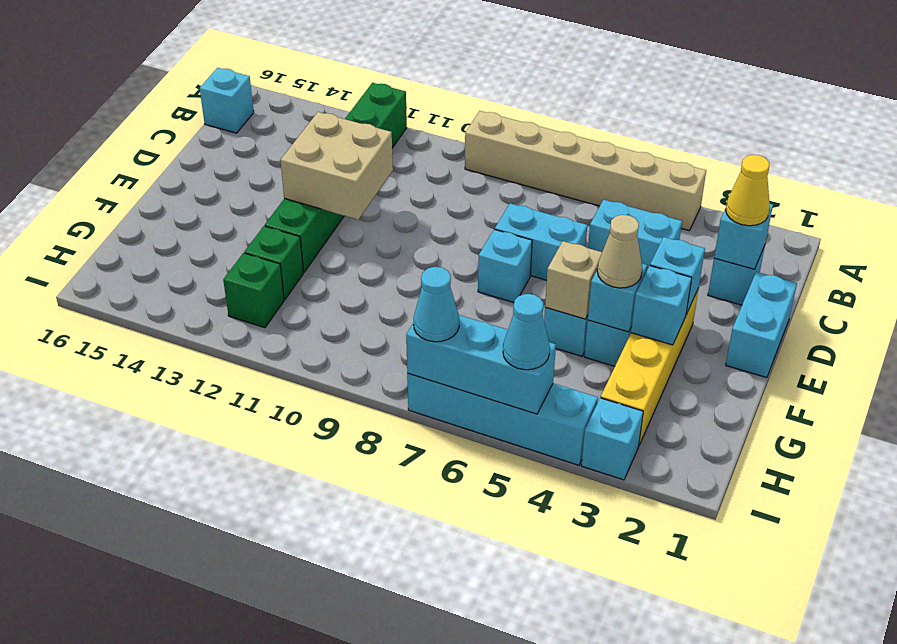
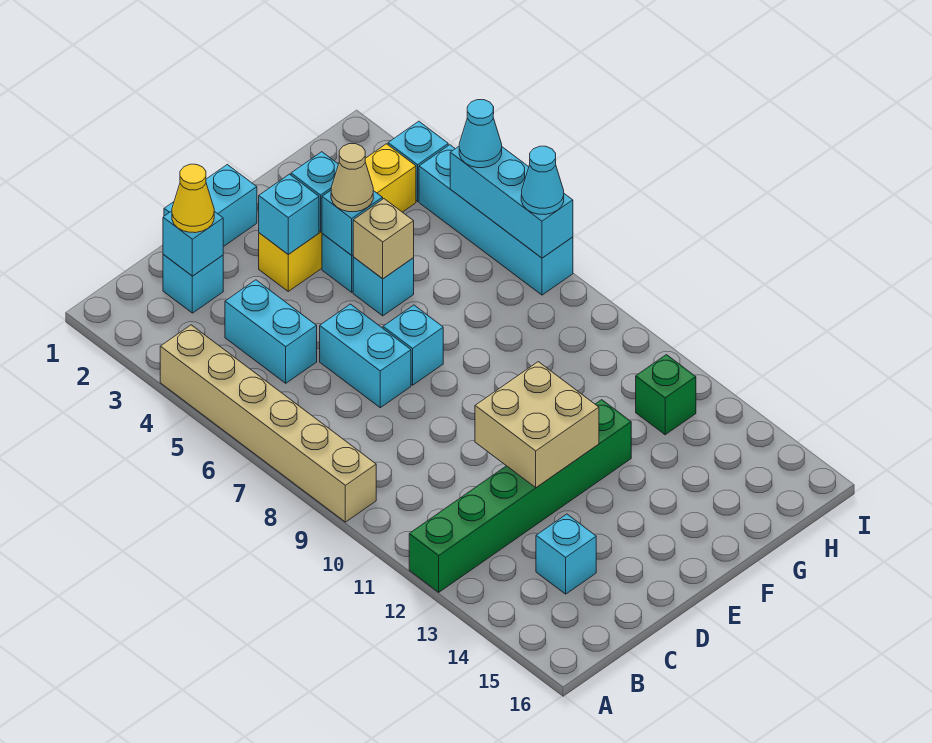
cyan 1x1 brick [200,68,254,133] -> cyan 1x1 brick moved to [536,514,596,594]
green 1x1 brick [244,226,303,299] -> none

